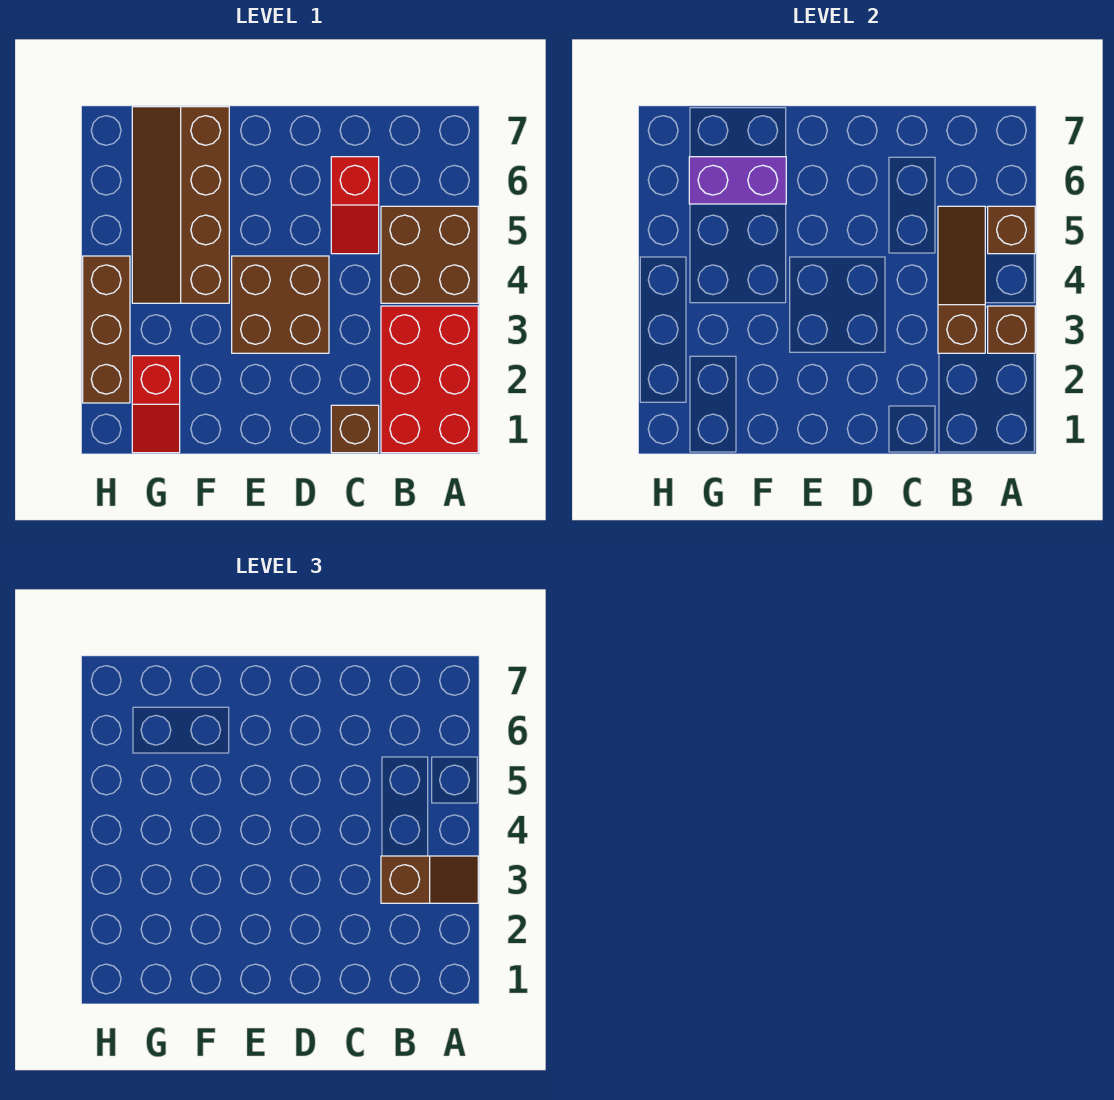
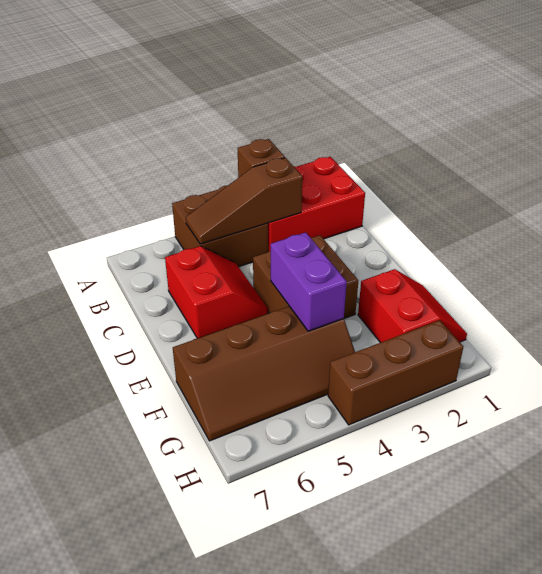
brown 1x2 slope [381,856,478,903] -> none
brown 1x1 brick [988,206,1035,254] -> none
brown 1x1 brick [331,405,379,453] -> none
red 1x2 slope [331,157,379,254] -> red 2x2 slope [165,246,268,339]
purple 1x2 brick [689,157,786,204] -> purple 1x2 brick moved to [271,232,347,331]
red 1x2 slope [132,356,180,453] -> red 2x2 slope [358,269,467,343]

